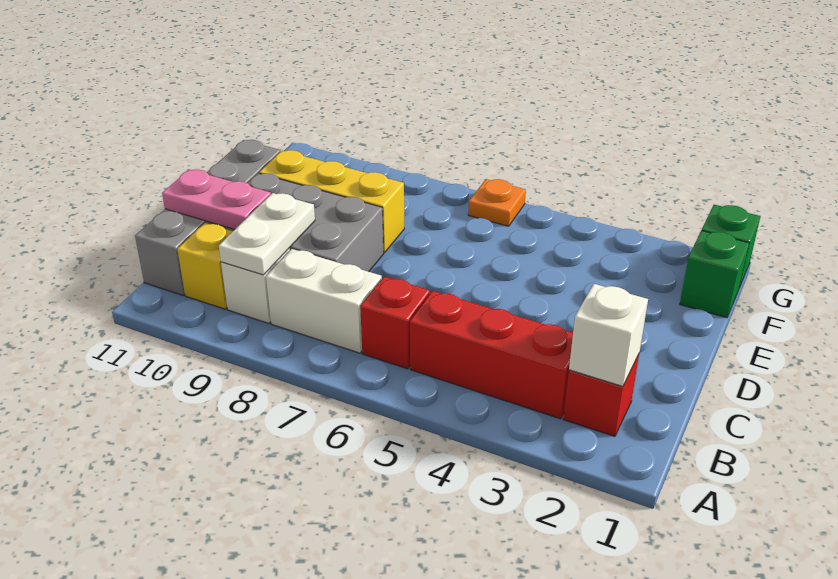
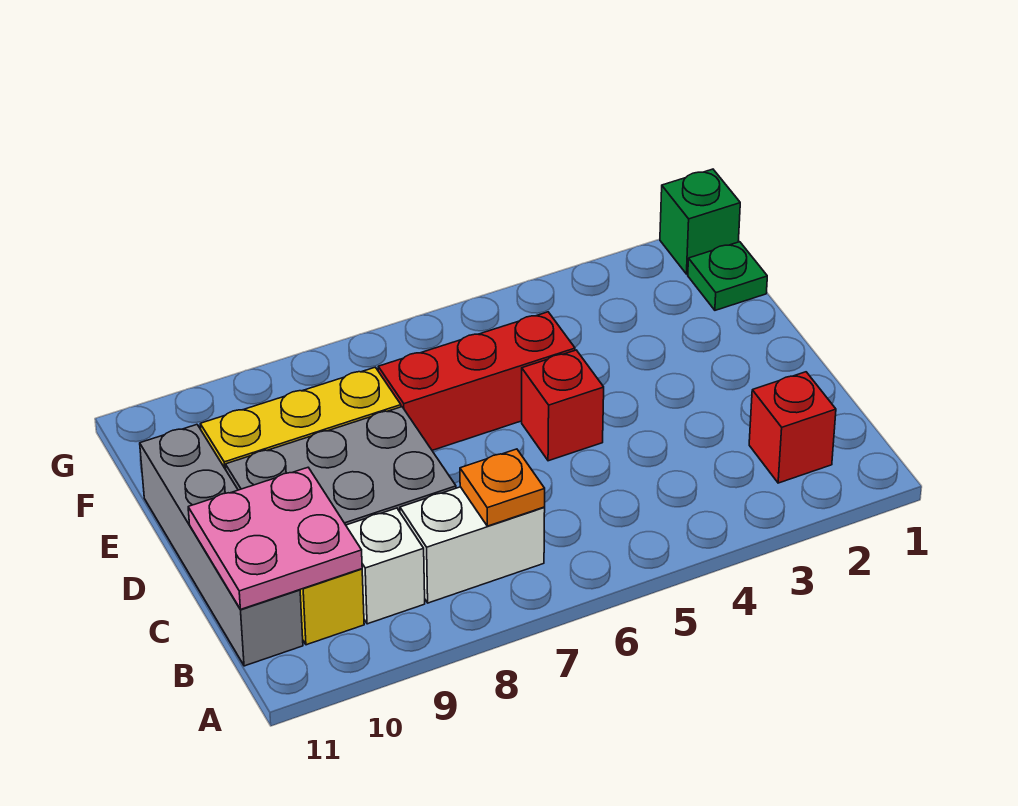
white 1x1 brick [569,284,648,386] -> none
red 1x3 brick [410,291,573,419] -> red 1x3 brick moved to [378,312,575,450]
red 1x1 brick [360,276,430,369] -> red 1x1 brick moved to [522,350,604,461]
white 1x2 plate [219,193,315,275] -> none
pink 1x2 plate [162,169,271,230] -> pink 2x2 plate [188,468,362,609]
green 1x1 brick [680,231,749,318] -> green 1x1 plate [688,242,767,310]
orange 1x1 plate [468,179,526,226] -> orange 1x1 plate moved to [460,449,545,526]

